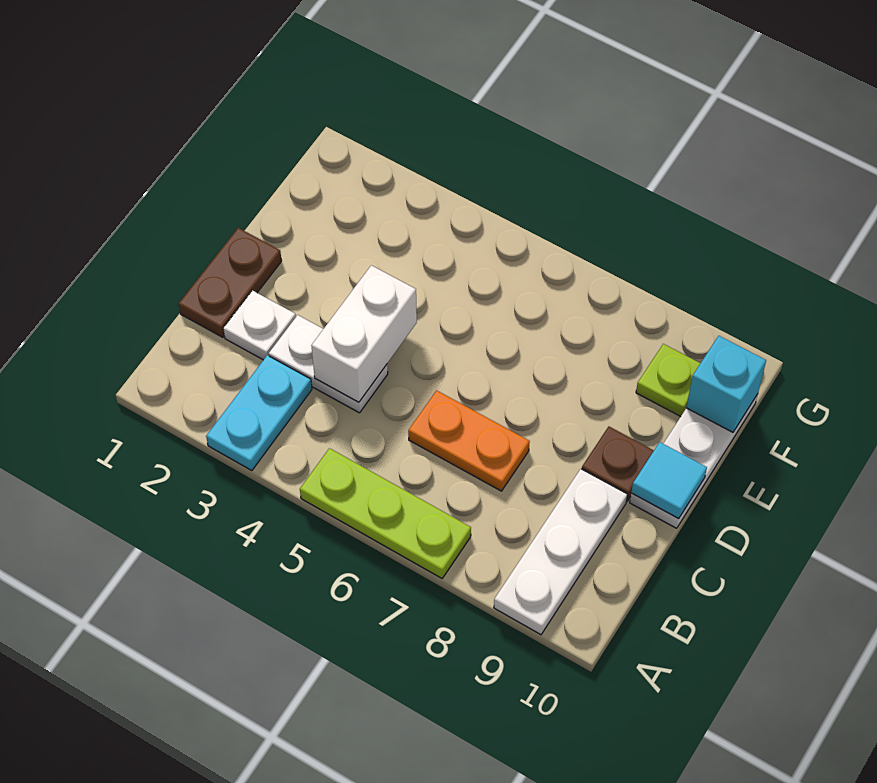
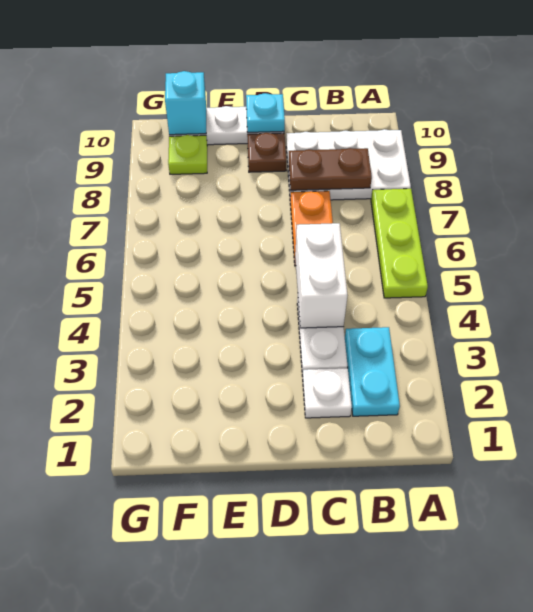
cyan 1x2 plate [206,355,312,471] -> cyan 1x2 plate turned to [345,327,400,416]
white 1x3 plate [494,469,627,635] -> white 2x3 plate [286,129,411,200]
brown 1x2 plate [179,228,282,337] -> brown 1x2 plate moved to [289,148,372,190]
white 1x2 brick [311,265,417,402] -> white 1x2 brick turned to [295,223,347,328]
cyan 1x1 tile [631,442,707,519] -> cyan 1x1 plate [246,93,285,132]

